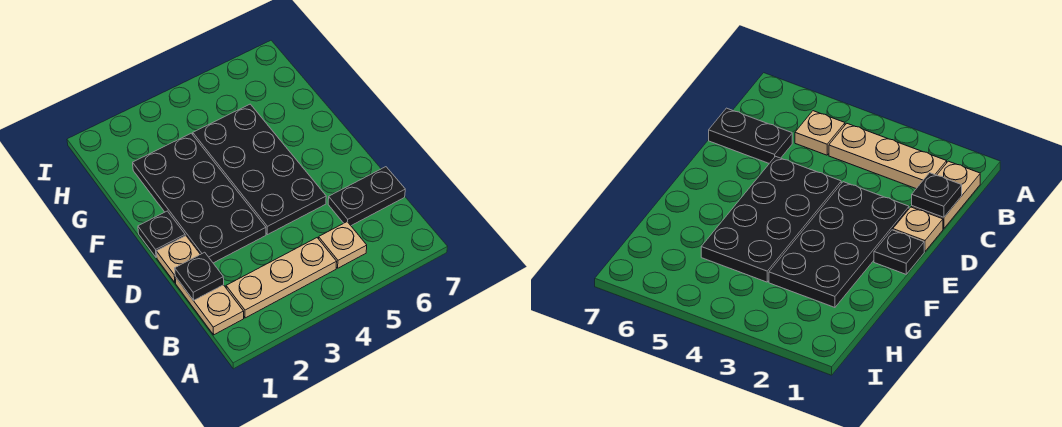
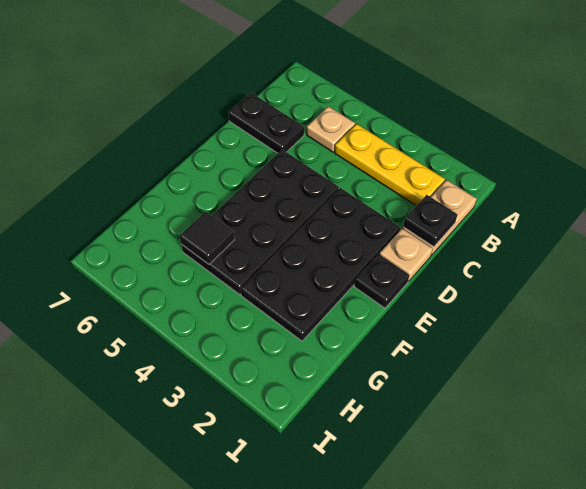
tan 1x3 plate [226,238,337,318] -> yellow 1x3 plate [335,124,445,206]
none -> black 1x1 tile [180,211,235,264]

